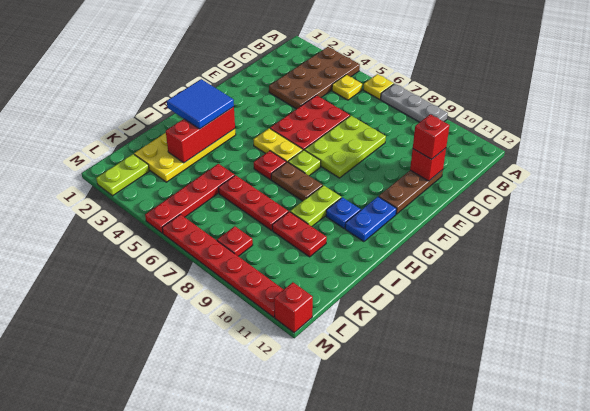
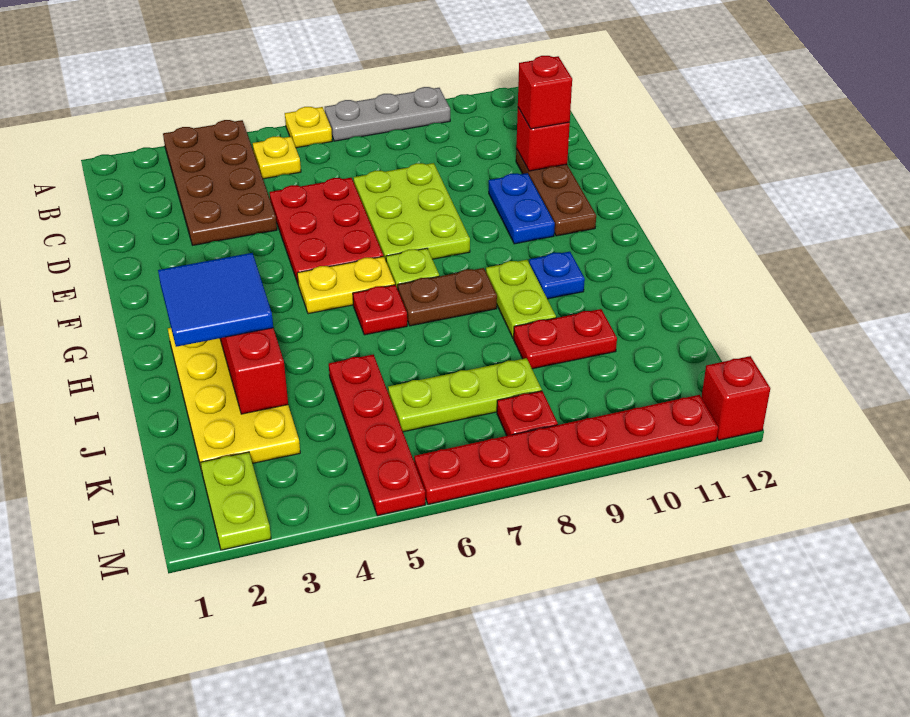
blue 1x2 plate [345,197,397,242] -> blue 1x2 plate moved to [489,173,555,244]
red 1x3 plate [219,175,288,230] -> none
none -> lime 1x3 plate [388,358,542,432]

